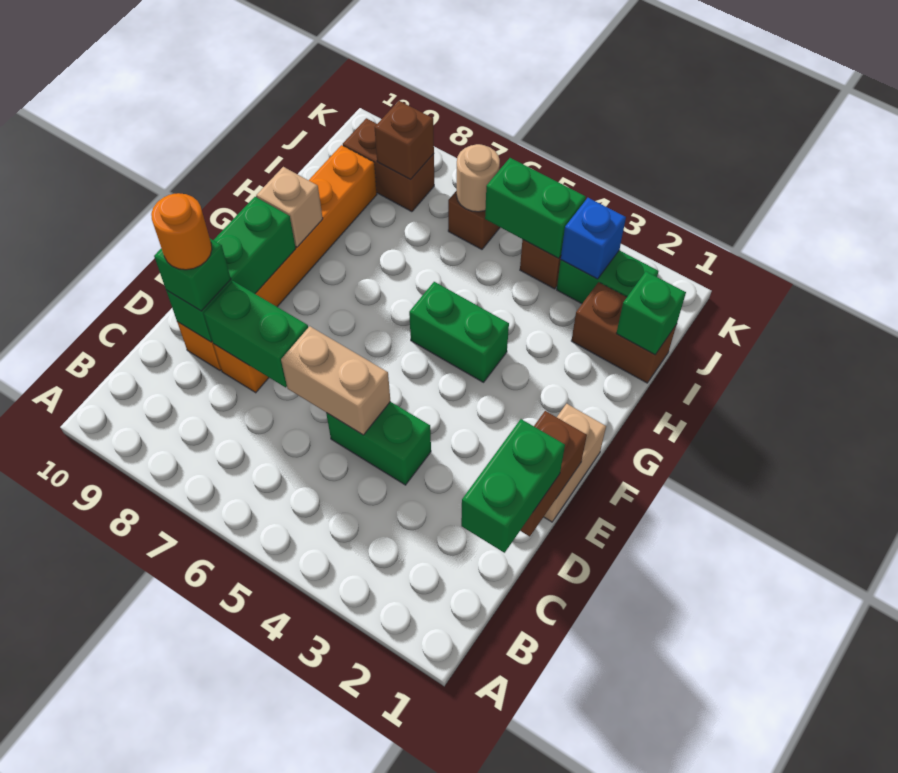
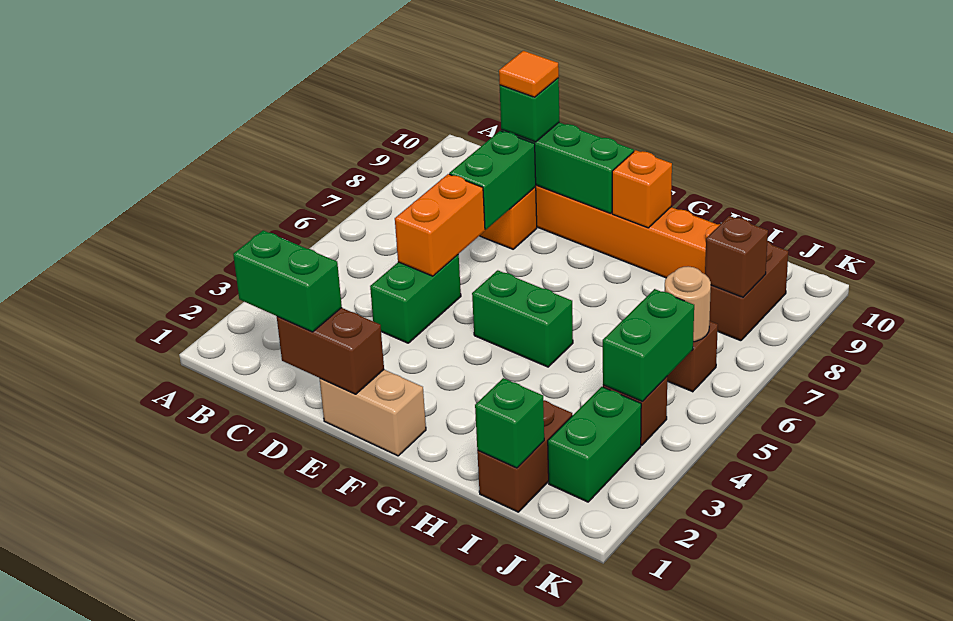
tan 1x2 brick [281,326,390,435] -> orange 1x2 brick [395,174,485,276]
orange 1x1 round brick [151,193,212,270] -> orange 1x1 tile [499,51,559,97]
green 1x2 brick [409,282,509,382] -> green 1x2 brick turned to [472,270,573,367]
tan 1x1 brick [256,167,323,247] -> orange 1x1 brick [612,150,672,228]
blue 1x1 brick [561,198,626,279] -> none

